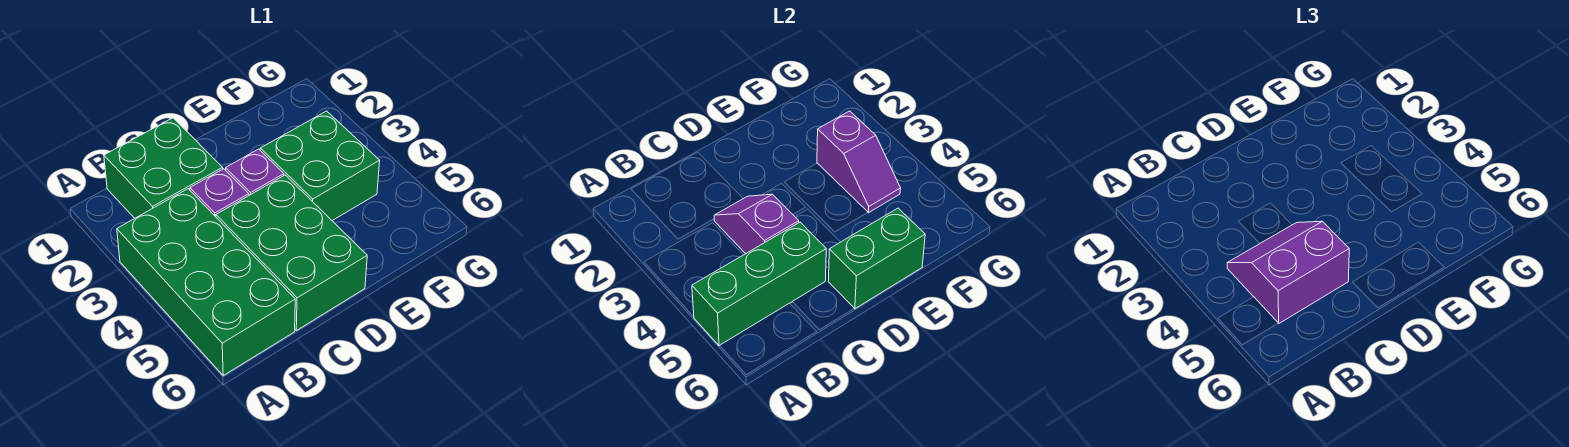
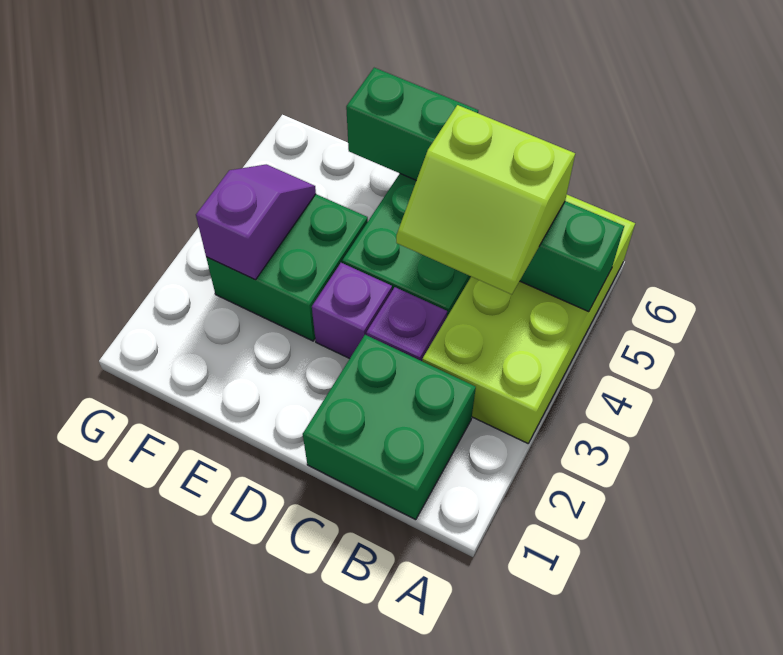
green 2x4 brick [117,189,295,375] -> lime 2x4 brick [422,195,635,443]
purple 2x2 slope [1227,221,1349,323] -> lime 2x2 slope [396,105,575,294]
purple 1x2 slope [714,194,799,254] -> none

